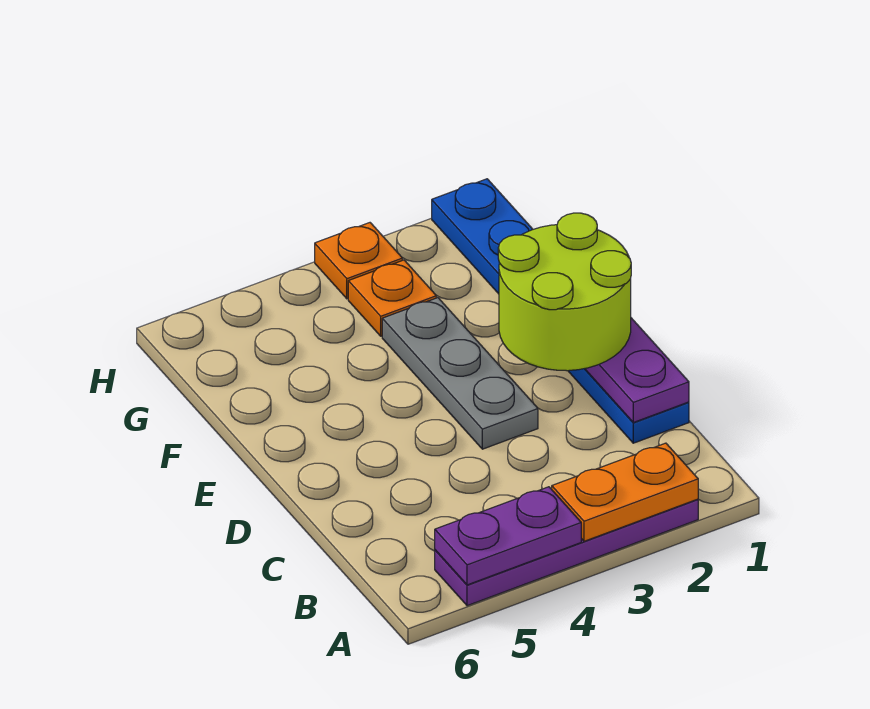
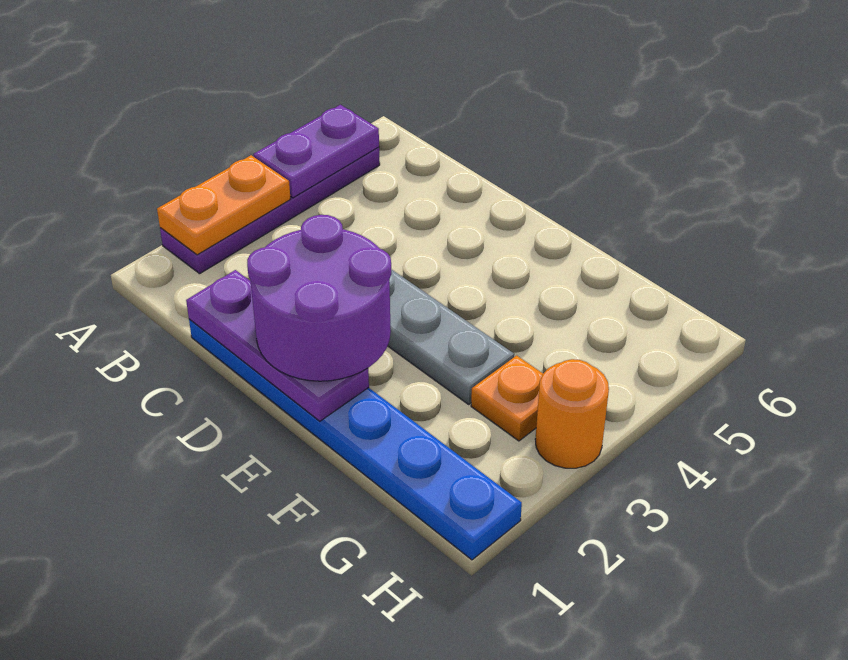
lime 2x2 round brick [498,213,631,371] -> purple 2x2 round brick [247,215,391,381]
orange 1x1 plate [315,223,402,299] -> orange 1x1 round brick [535,359,609,468]

